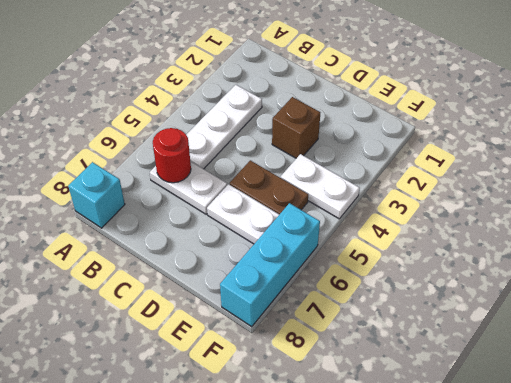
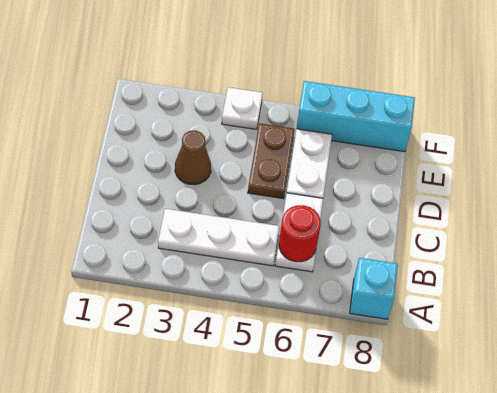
brown 1x1 brick [272,97,320,158] -> brown 1x1 cone [175,130,211,185]
white 1x2 plate [281,154,360,219] -> white 1x1 plate [222,87,263,130]

